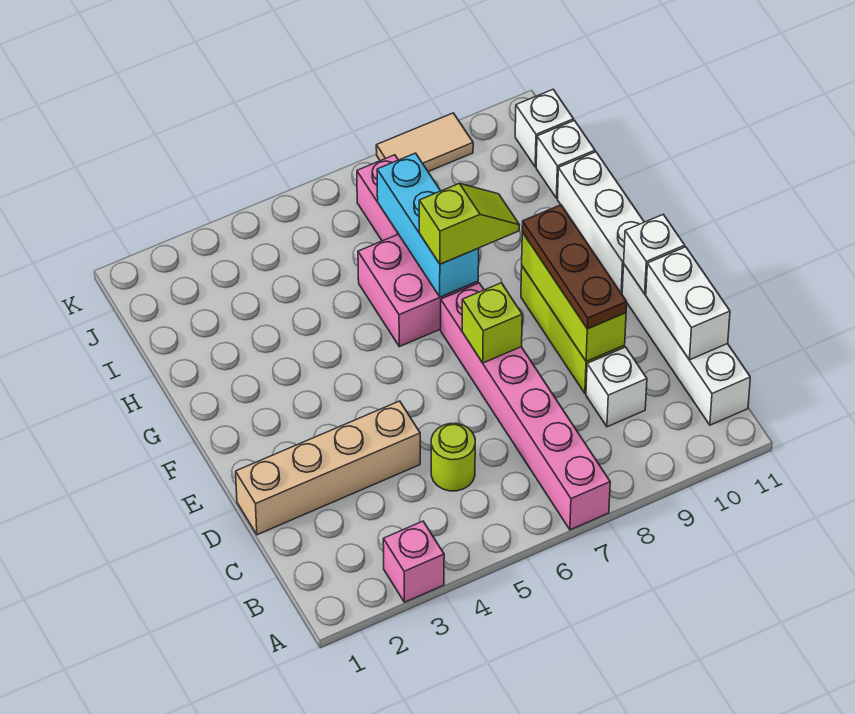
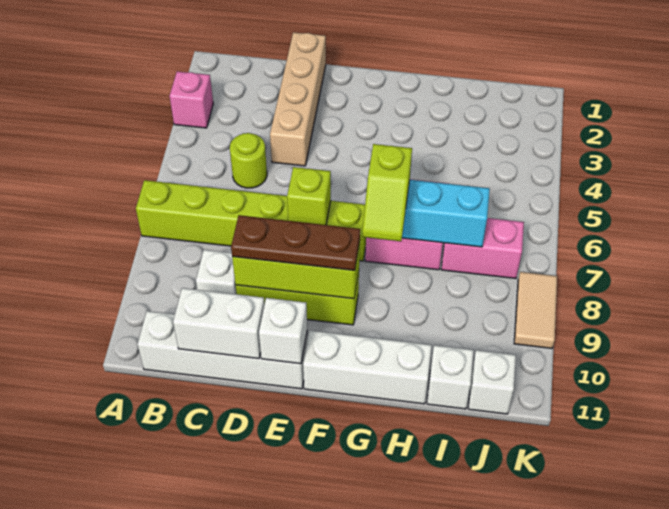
pink 1x6 brick [441,283,610,530] -> lime 1x6 brick [136,180,366,261]

